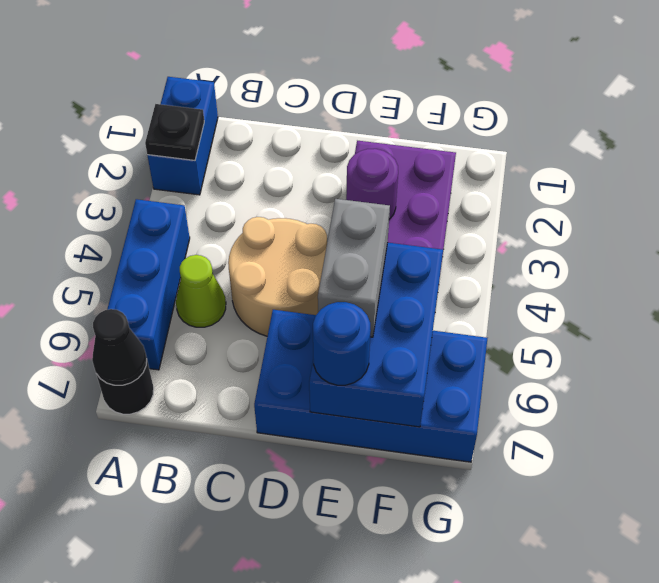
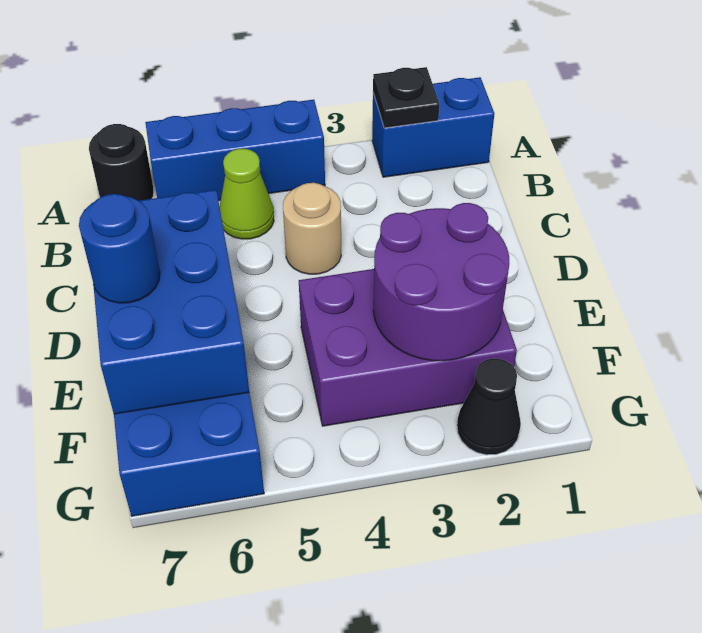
black 1x1 cone [92,309,147,385] -> black 1x1 cone moved to [457,359,521,455]
tan 2x2 round brick [228,217,327,336] -> tan 1x1 round brick [283,183,341,274]
purple 1x1 round brick [346,149,398,220] -> purple 2x2 round brick [373,203,509,361]
blue 2x3 brick [309,243,443,427] -> blue 2x3 brick turned to [93,190,249,414]
grey 1x2 brick [318,199,390,337] -> none

